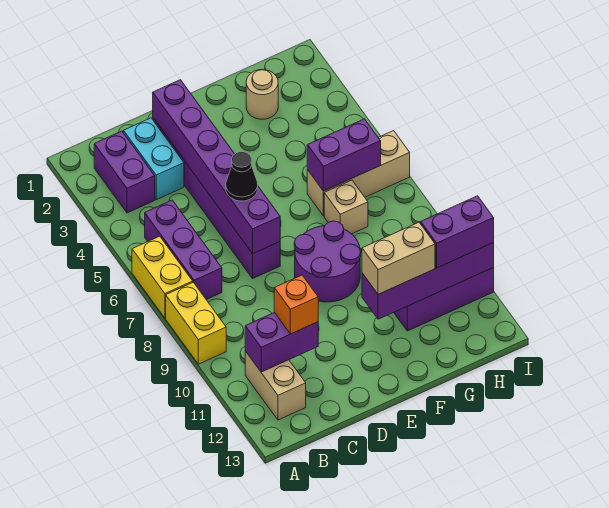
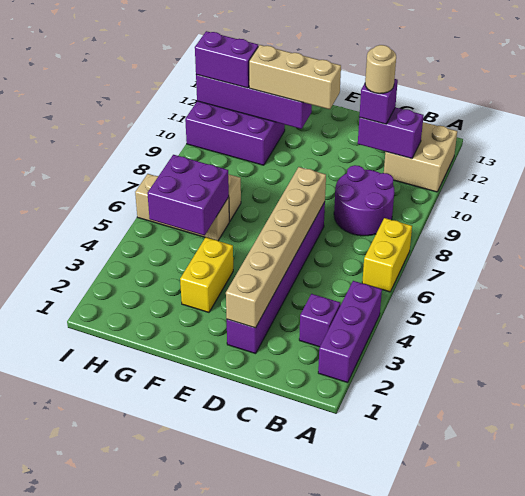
yellow 1x2 brick [166,282,226,364] -> yellow 1x2 brick moved to [180,237,233,312]
purple 1x2 brick [94,131,155,213] -> purple 1x1 brick [299,294,340,347]
purple 1x3 brick [145,200,222,300] -> purple 1x3 brick moved to [318,281,382,383]
tan 1x2 brick [245,351,306,420] -> tan 2x2 brick [384,122,457,192]
cyan 1x2 brick [123,118,184,200] -> none
orange 1x1 brick [274,275,318,334] -> purple 1x1 brick [359,79,398,124]
purple 1x6 brick [153,80,280,254] -> tan 1x6 brick [226,167,326,328]
black 1x1 cone [226,152,258,201] -> none
purple 2x2 round brick [294,221,361,302] -> purple 2x2 round brick moved to [334,165,394,236]
tan 1x2 brick [362,222,435,294] -> tan 1x3 brick [249,45,341,109]
tan 1x1 round brick [246,70,278,119] -> tan 1x1 round brick moved to [365,45,396,94]
purple 1x2 brick [307,119,381,191] -> purple 2x2 brick [147,155,229,235]

